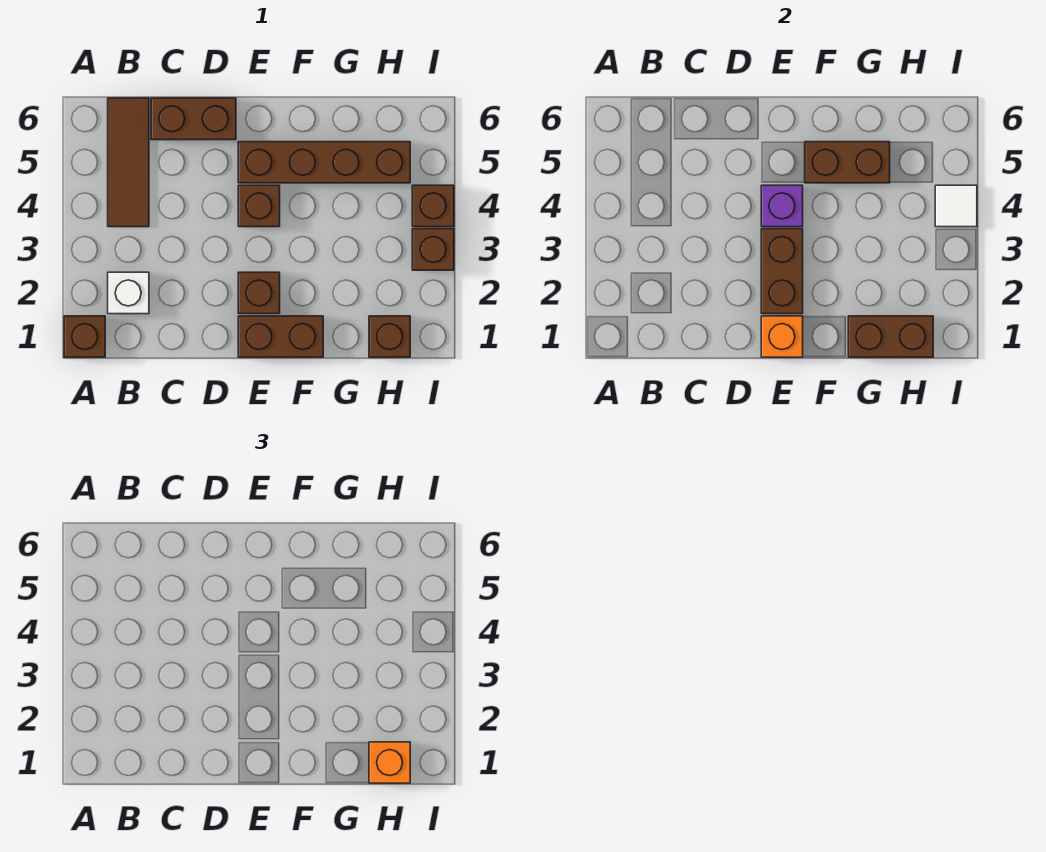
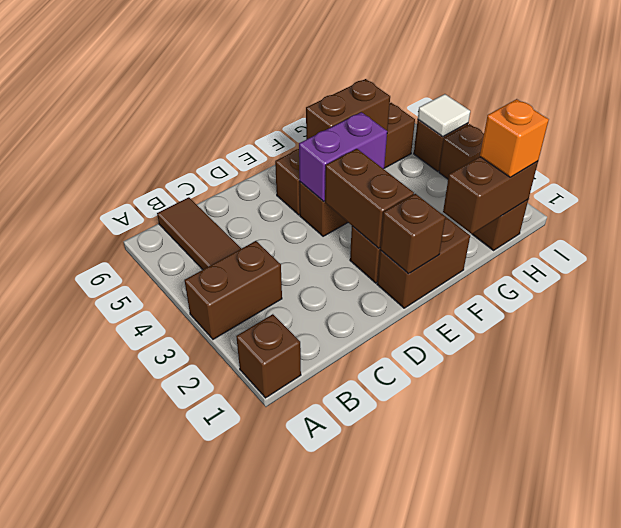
white 1x1 brick [108,272,149,314] -> none
brown 1x2 brick [151,98,236,140] -> brown 1x2 brick moved to [185,241,282,339]
orange 1x1 brick [761,316,803,357] -> brown 1x1 brick [380,194,445,274]
purple 1x1 brick [761,185,803,227] -> purple 1x2 brick [299,112,387,201]

